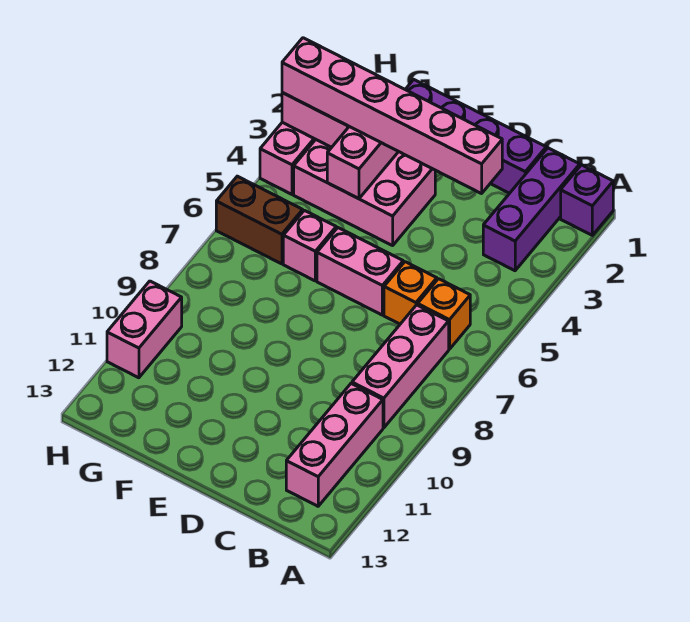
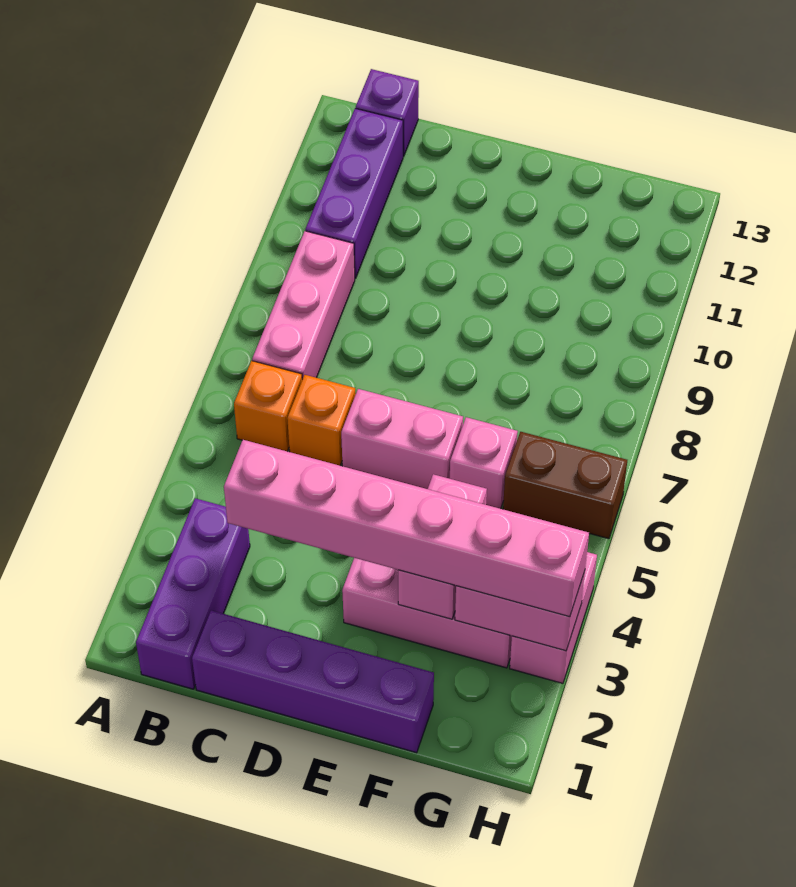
purple 1x1 brick [561,165,613,235] -> purple 1x1 brick moved to [356,69,419,157]
pink 1x3 brick [286,384,383,506] -> purple 1x3 brick [305,108,403,279]
pink 1x2 brick [107,281,182,378] -> none

